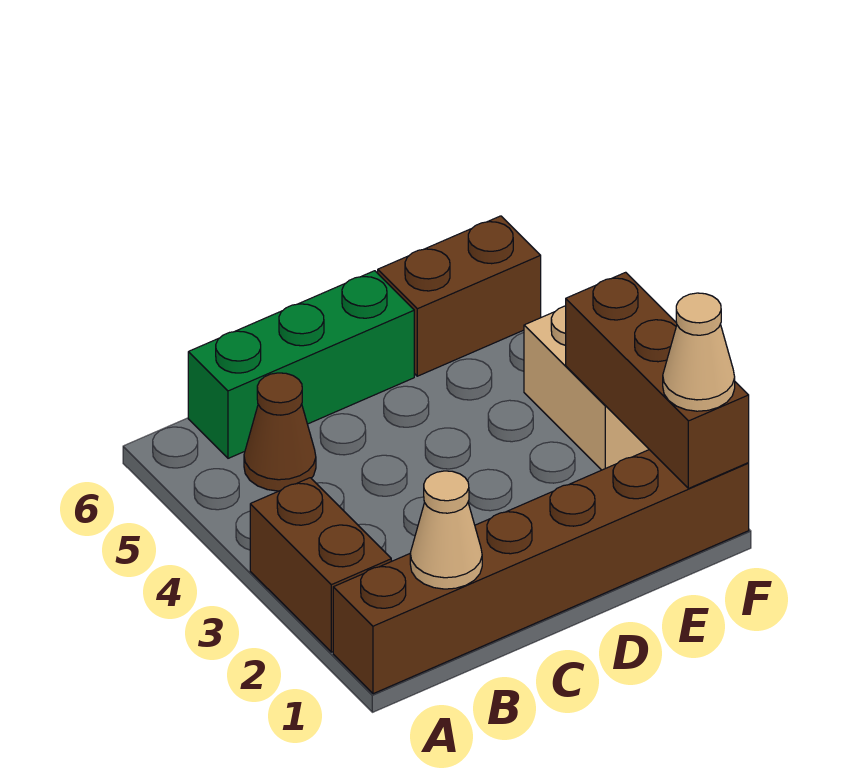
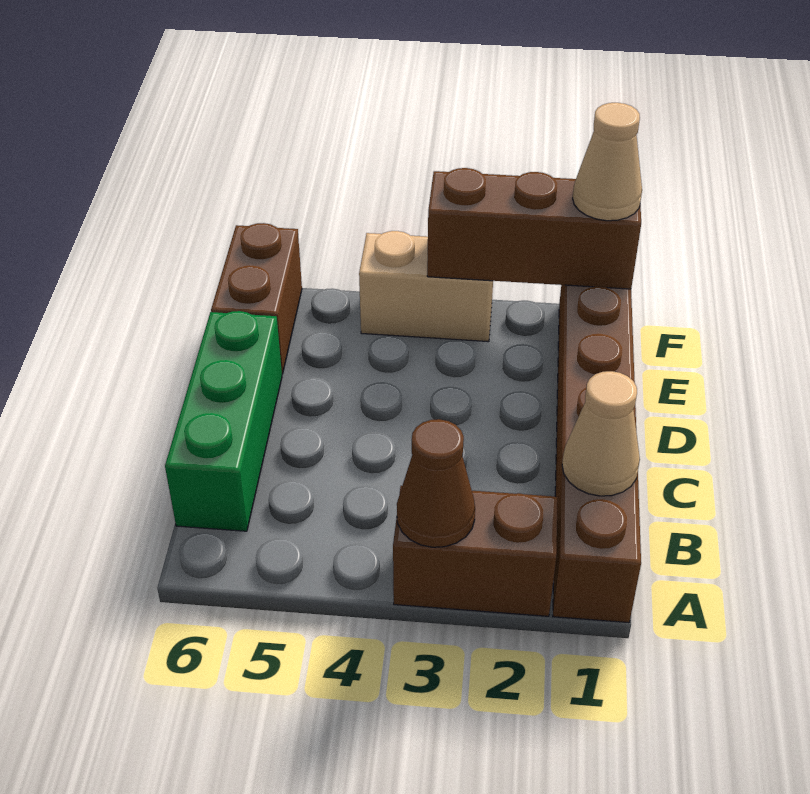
brown 1x1 cone [244,373,316,491] -> brown 1x1 cone moved to [397,419,475,547]

